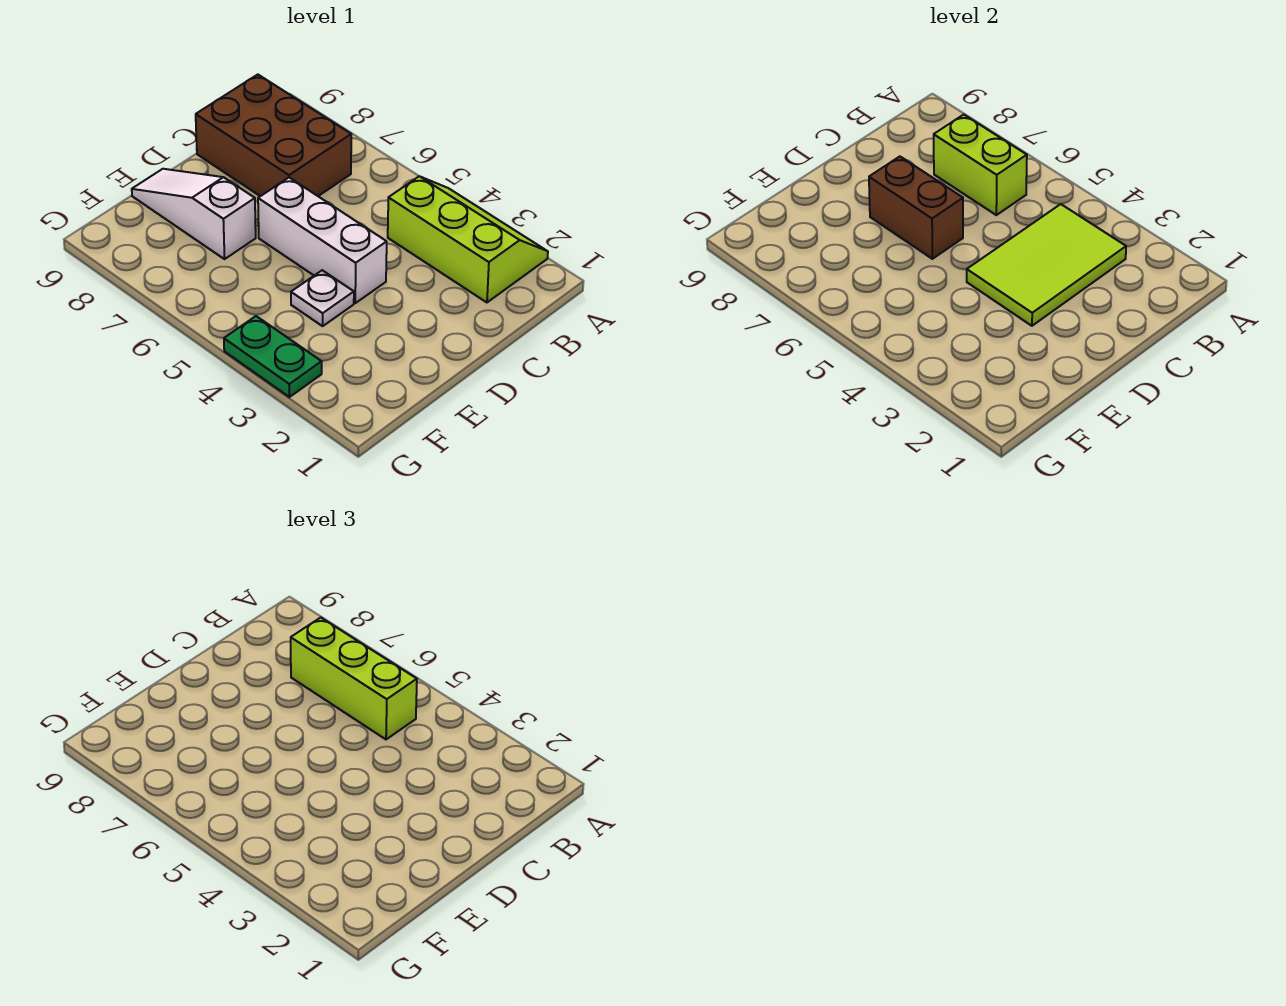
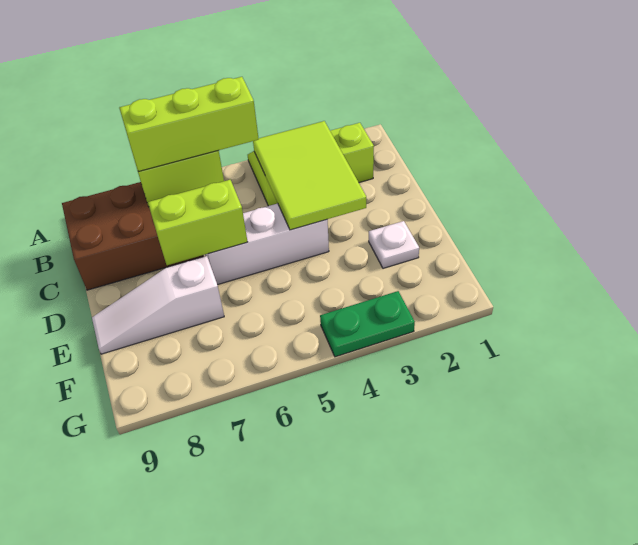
brown 1x2 brick [869,157,963,259] -> lime 1x2 brick [148,180,247,265]
white 1x1 plate [291,270,354,326] -> white 1x1 plate moved to [369,221,419,268]

